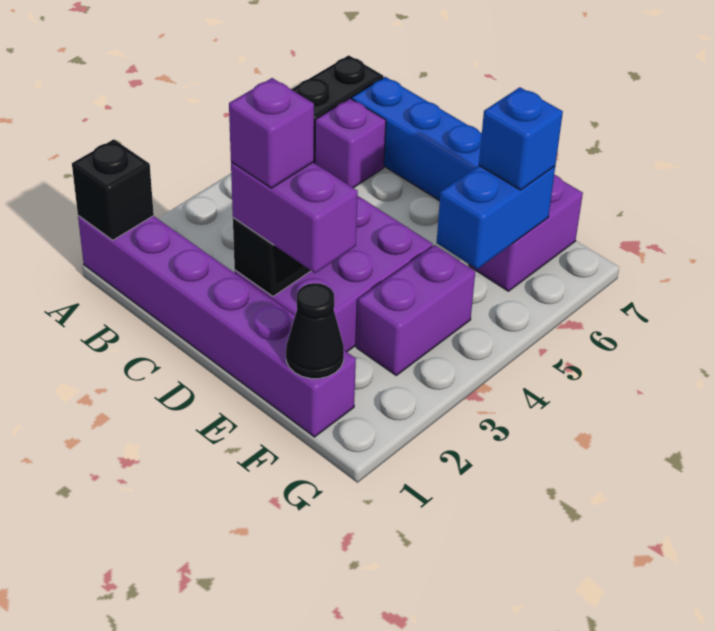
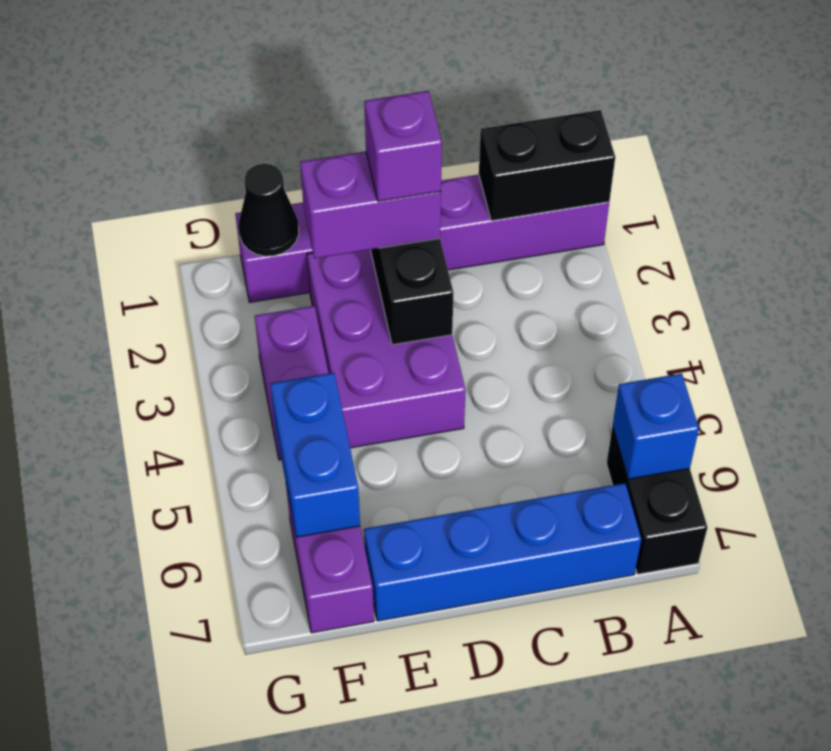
black 1x1 brick [72,139,154,240] -> black 1x2 brick [479,110,615,221]
purple 1x1 brick [315,98,386,188] -> none
blue 1x1 brick [479,87,563,190] -> blue 1x1 brick moved to [613,373,699,479]

